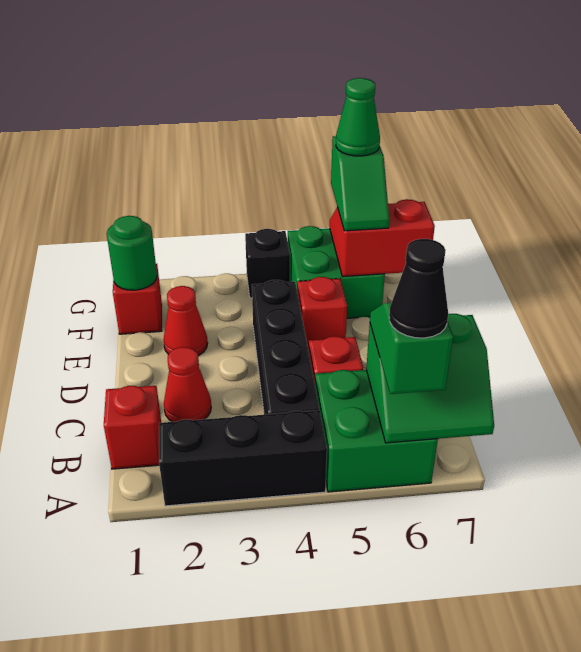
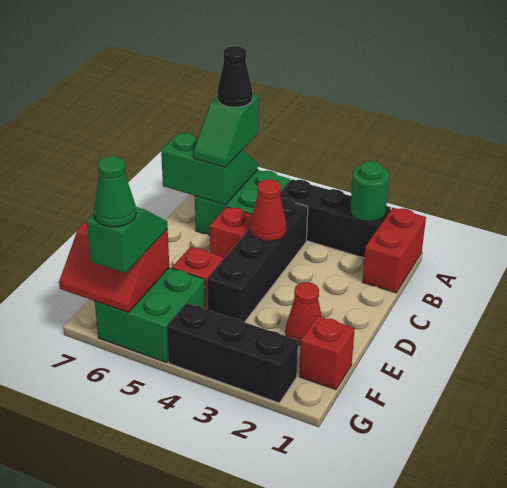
red 1x1 brick [104,386,161,469] -> red 1x2 brick [362,208,426,293]
red 1x1 cone [164,347,211,422] -> red 1x1 cone moved to [250,179,286,241]
green 1x1 round brick [107,216,157,290] -> green 1x1 round brick moved to [350,161,389,221]
black 1x1 brick [245,229,290,298] -> black 1x3 brick [167,303,298,403]

